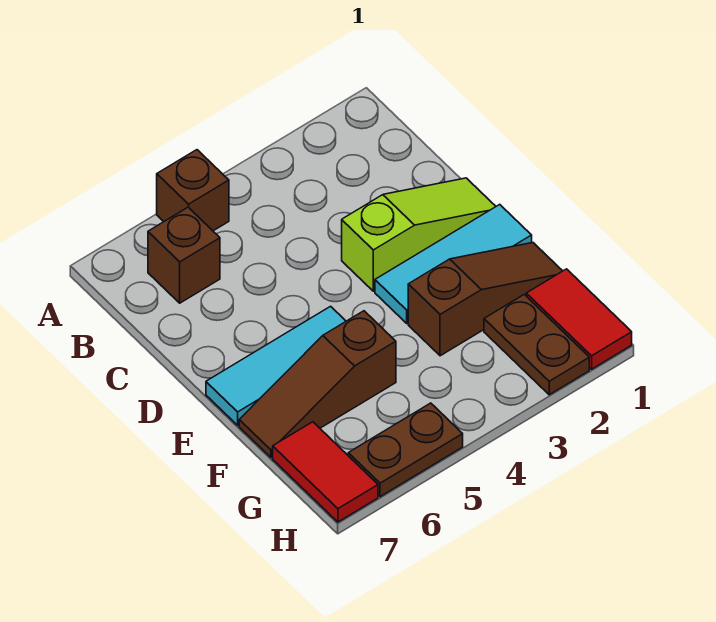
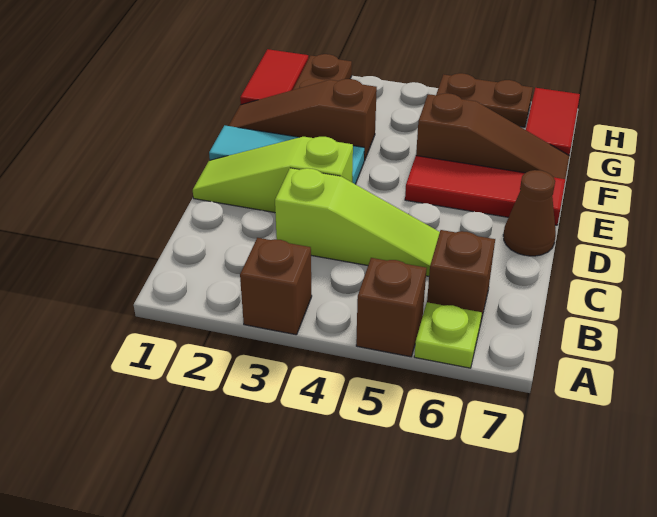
none -> brown 1x1 brick [240,238,312,335]
none -> lime 1x1 plate [414,302,482,368]
none -> lime 1x3 slope [275,168,440,276]
none -> brown 1x1 cone [503,170,556,256]
cyan 1x3 tile [206,306,346,425] -> red 1x3 tile [405,156,565,225]

